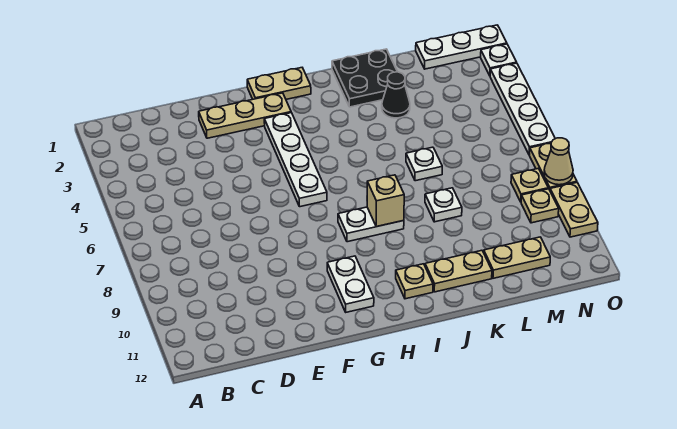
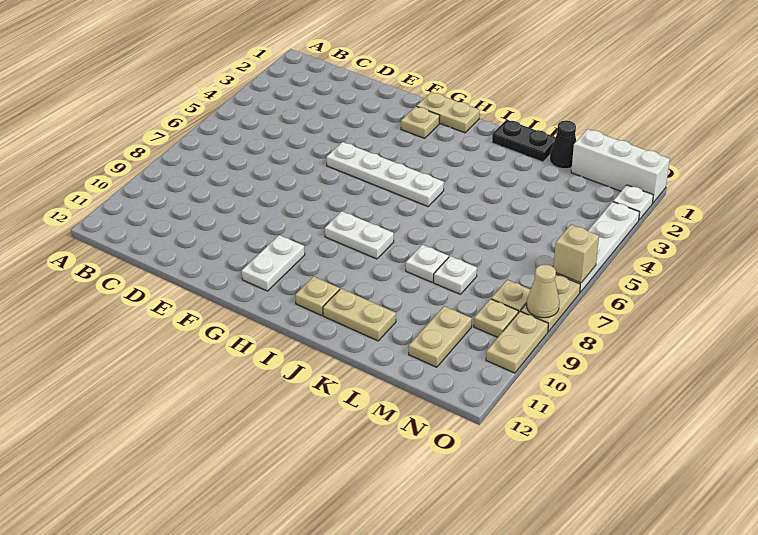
tan 1x3 plate [199,93,291,138] -> tan 1x1 plate [401,106,440,138]
white 1x4 plate [264,113,327,207] -> white 1x4 plate turned to [326,142,444,206]
tan 1x1 brick [367,175,404,227] -> tan 1x1 brick moved to [554,225,599,283]
black 2x2 plate [332,49,397,107] -> black 1x2 plate [492,120,555,162]
black 1x1 cone [382,72,410,118] -> black 1x1 cone moved to [550,121,576,169]
white 1x1 plate [406,147,442,181] -> white 1x1 plate moved to [434,256,477,294]
tan 1x2 plate [484,237,550,278] -> tan 1x2 plate turned to [409,306,472,367]
white 1x3 plate [416,25,507,69] -> white 1x3 brick [571,129,670,203]

